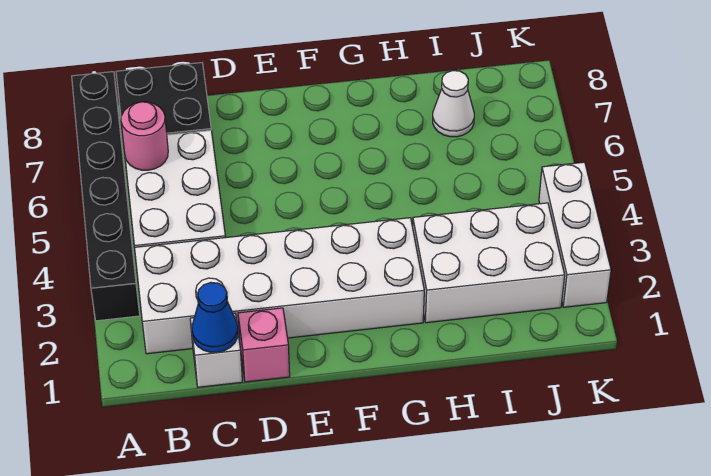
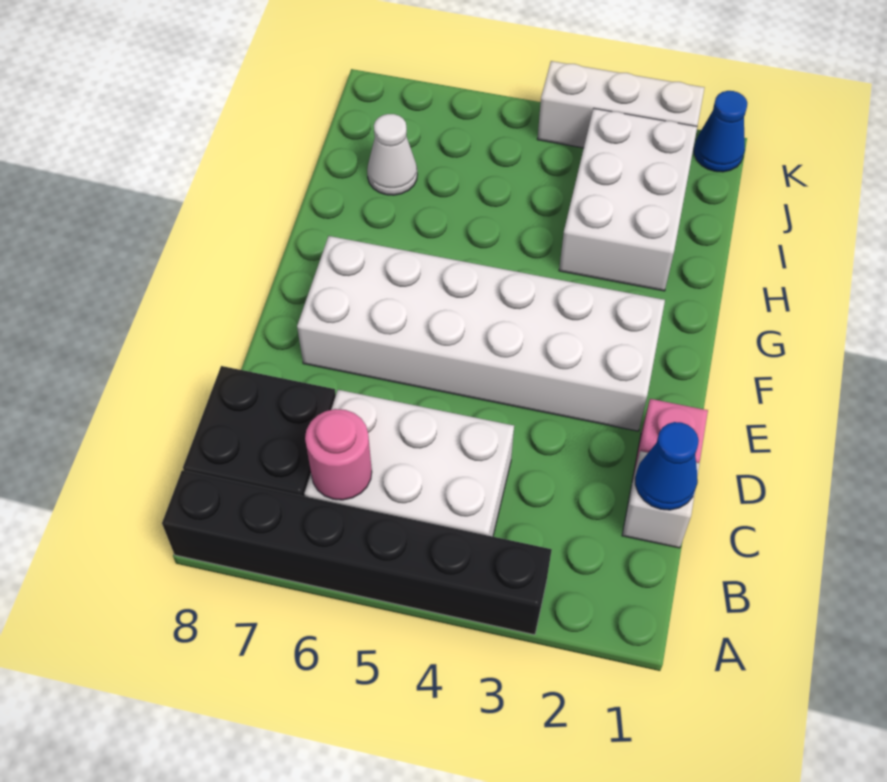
white 2x6 brick [135,218,424,354] -> white 2x6 brick turned to [297,236,665,431]
none -> blue 1x1 cone [694,91,747,172]

